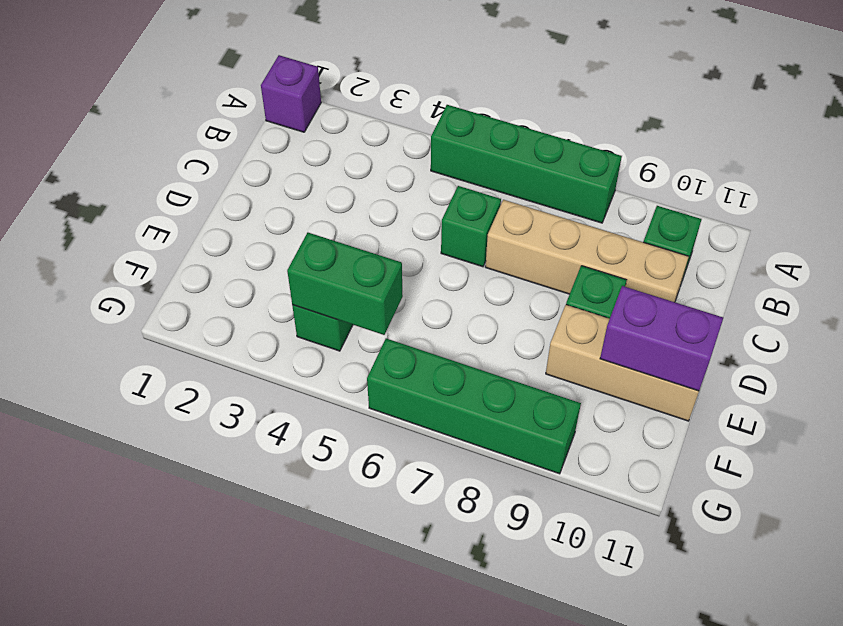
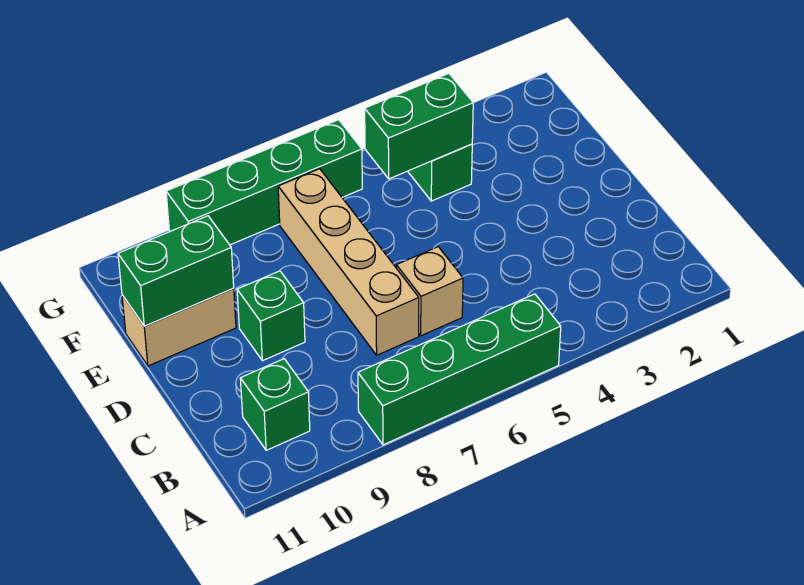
purple 1x1 brick [261,55,321,132] -> none
green 1x1 brick [441,186,501,267] -> tan 1x1 brick [396,247,463,336]
tan 1x4 brick [485,200,689,302] -> tan 1x4 brick turned to [278,169,419,355]
tan 1x3 brick [546,305,699,421] -> tan 1x2 brick [122,289,236,366]
purple 1x2 brick [600,286,723,391] -> green 1x2 brick [118,216,234,326]

